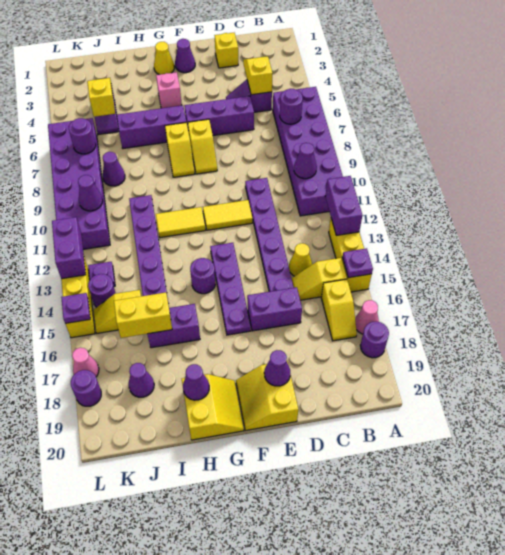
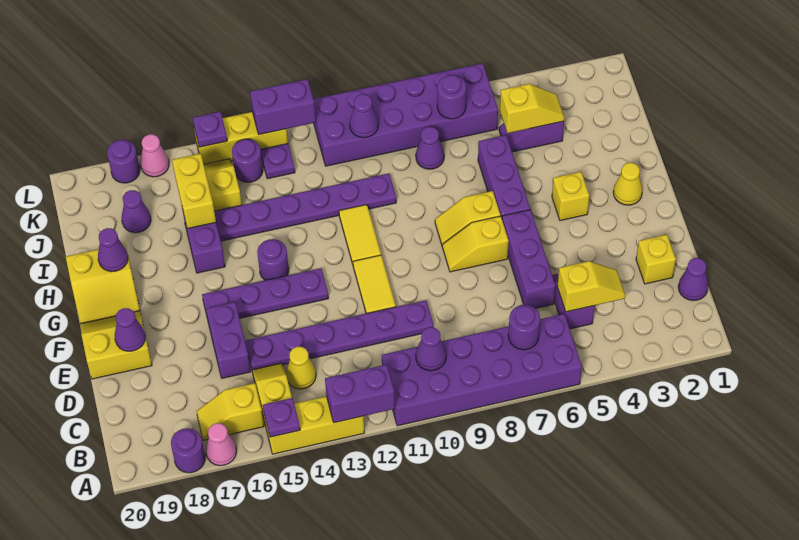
purple 1x1 cone [175,39,195,73] -> purple 1x1 cone moved to [678,258,708,301]
pink 1x1 brick [156,72,182,108] -> yellow 1x1 brick [552,172,590,221]

